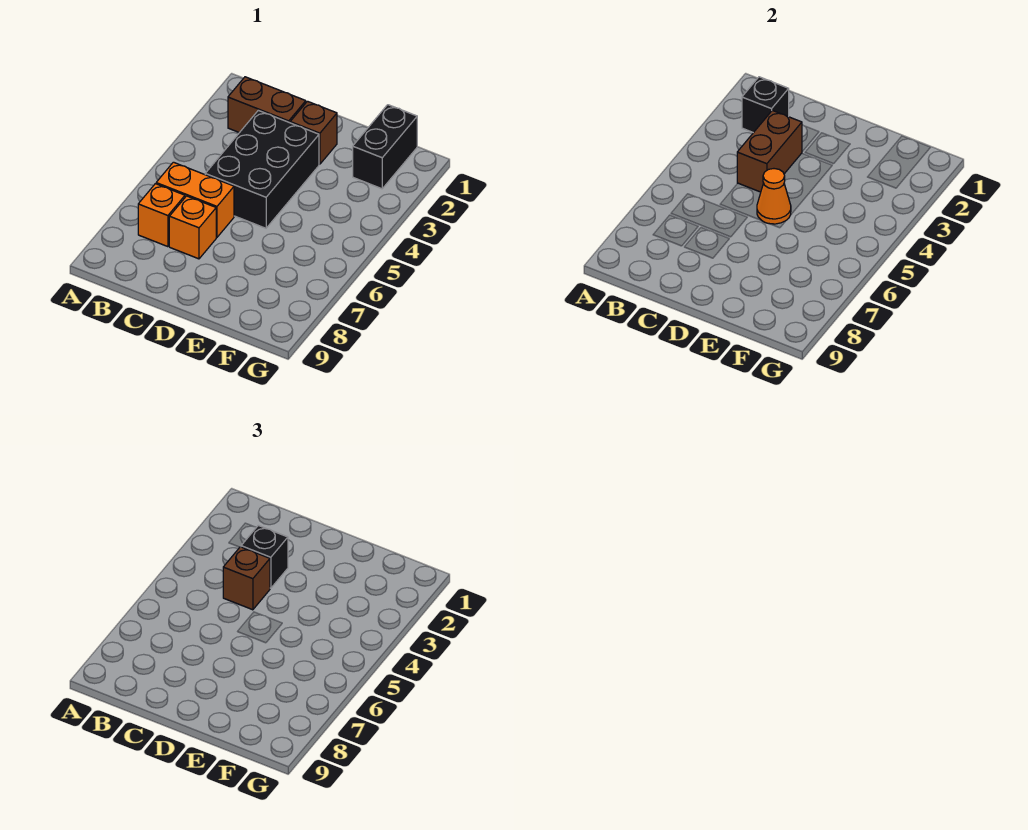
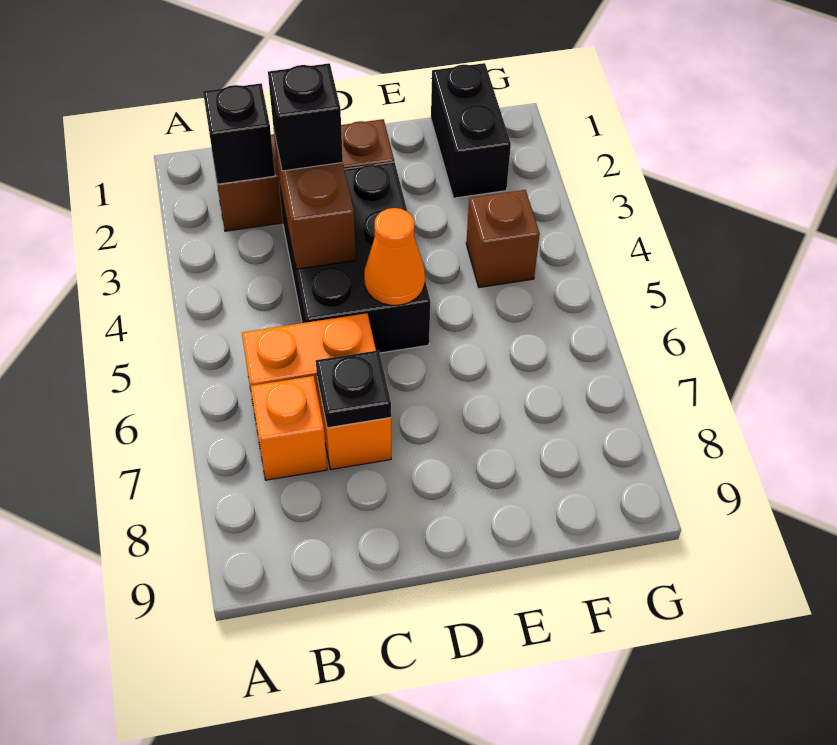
brown 1x1 brick [223,547,270,610] -> brown 1x1 brick moved to [466,190,540,287]
none -> black 1x1 plate [316,350,391,428]

